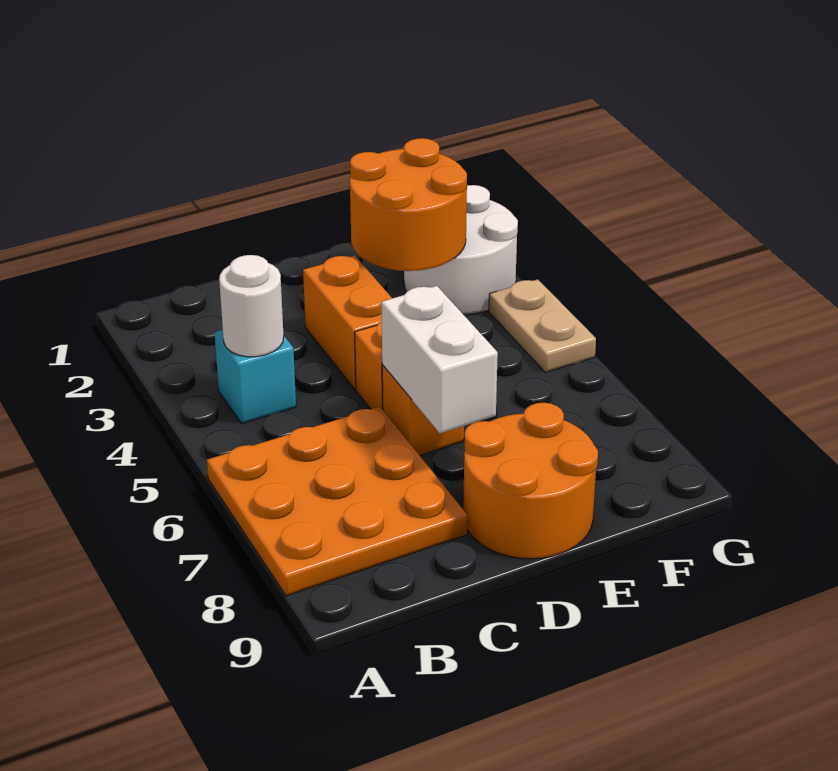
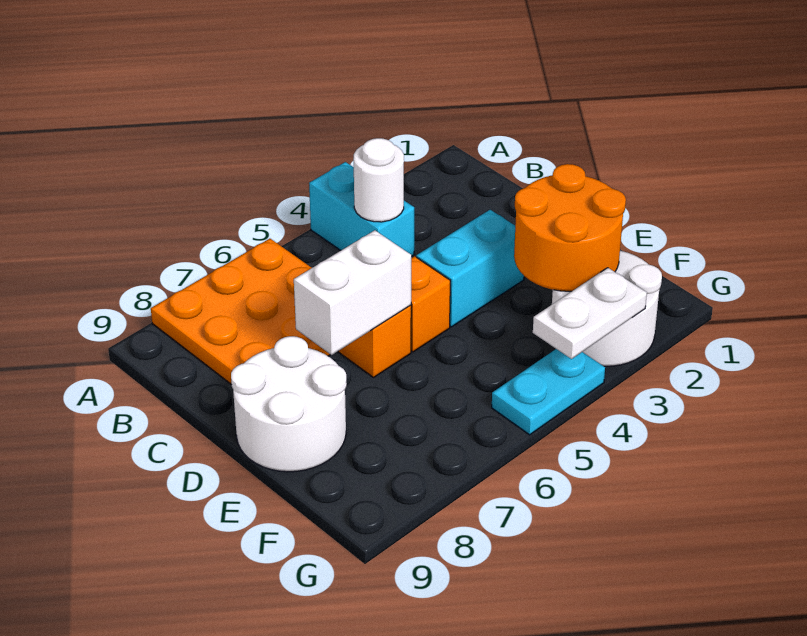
cyan 1x1 brick [214,330,296,423] -> cyan 1x2 brick [309,162,414,256]
orange 1x2 brick [303,255,392,389] -> cyan 1x2 brick [416,210,524,327]
orange 2x2 round brick [463,403,598,559] -> white 2x2 round brick [231,336,347,472]
none -> white 1x2 plate [533,268,647,359]
tan 1x2 plate [489,279,596,372] -> cyan 1x2 plate [492,349,605,435]

